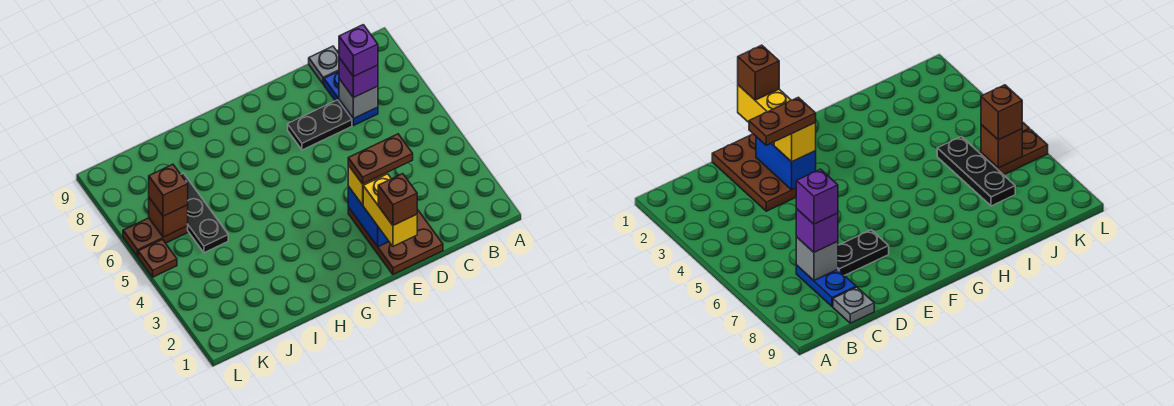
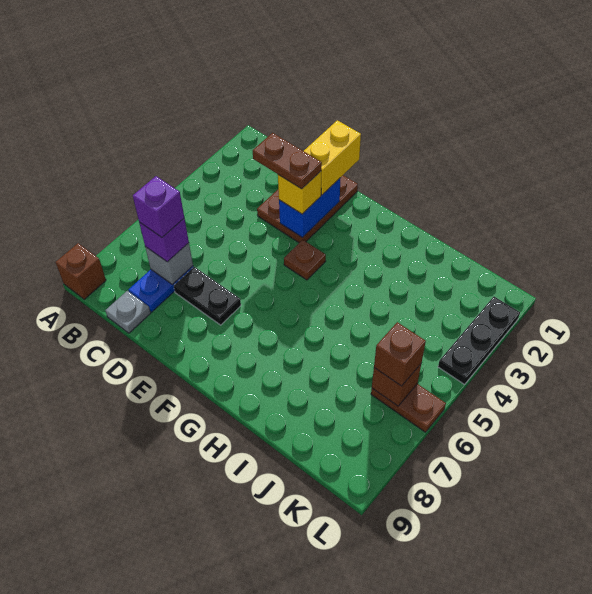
brown 1x1 brick [378,174,417,225] -> brown 1x1 brick moved to [56,243,106,299]
black 1x3 plate [181,173,228,253] -> black 1x3 plate moved to [438,297,520,384]
brown 1x1 plate [138,239,177,277] -> brown 1x1 plate moved to [284,240,326,280]

